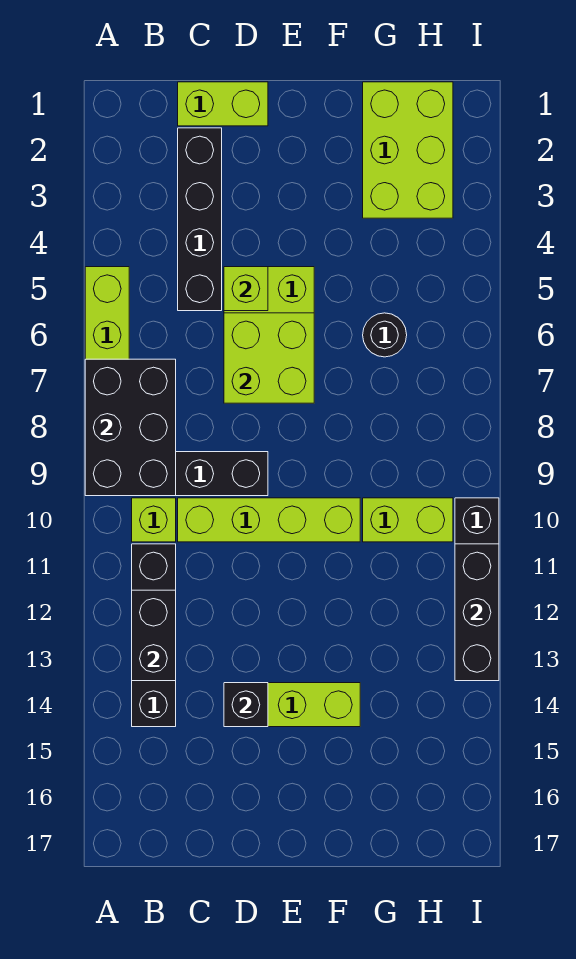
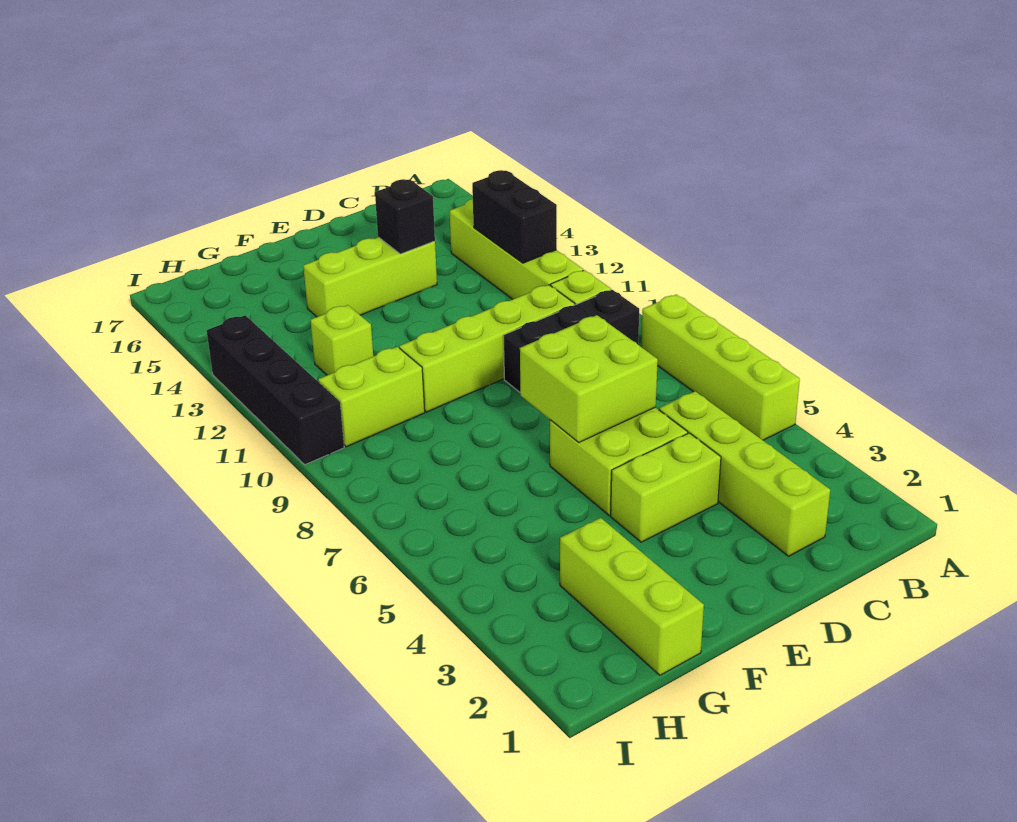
black 2x3 brick [85,359,176,496] -> none
black 1x4 brick [132,544,176,727] -> lime 1x4 brick [450,199,583,299]
lime 1x2 brick [178,82,268,126] -> lime 1x2 brick moved to [611,433,721,542]
black 1x4 brick [178,128,222,311] -> lime 1x4 brick [659,391,830,556]
lime 1x1 brick [224,267,268,311] -> lime 1x1 brick moved to [310,305,373,375]
lime 2x3 brick [363,82,453,218] -> lime 1x3 brick [560,518,704,675]
black 1x1 round brick [363,313,407,357] -> none
black 1x3 brick [455,544,499,681] -> none

